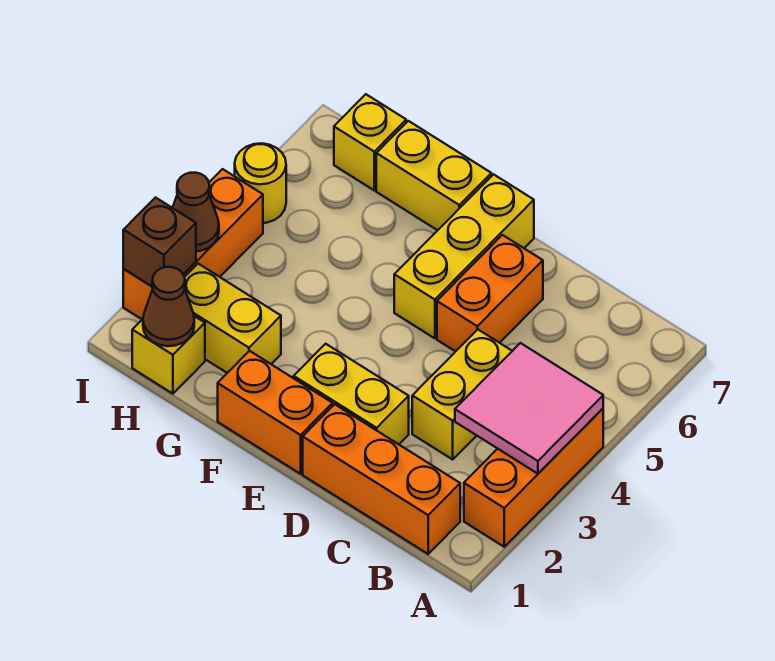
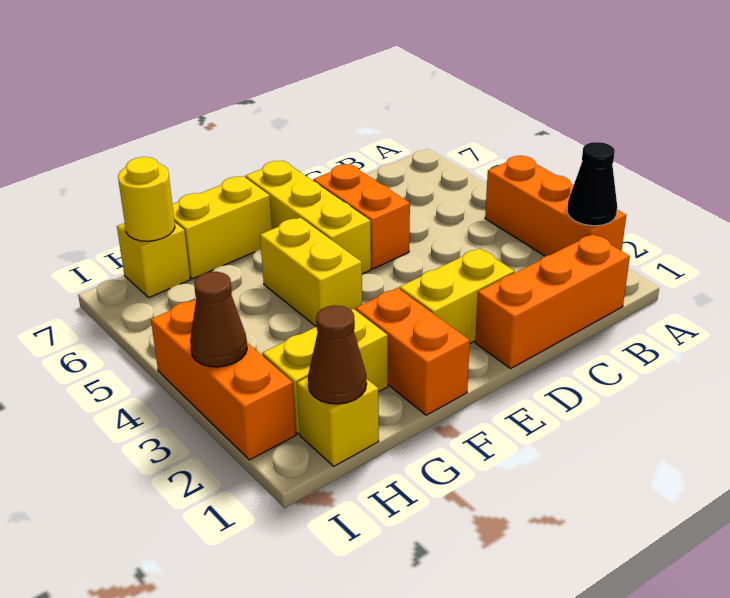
none -> black 1x1 cone [567,142,617,226]
pink 2x2 tile [455,343,603,474] -> none
yellow 1x2 brick [412,330,512,459] -> yellow 1x2 brick moved to [260,218,362,327]
orange 1x2 brick [218,351,333,474] -> orange 1x2 brick turned to [356,288,470,415]
brown 1x1 brick [123,198,196,286] -> none
yellow 1x1 round brick [235,143,286,223] -> yellow 1x1 round brick moved to [118,157,175,241]

